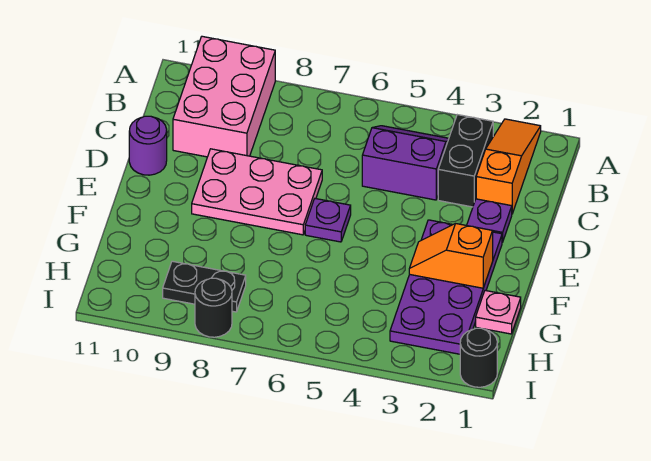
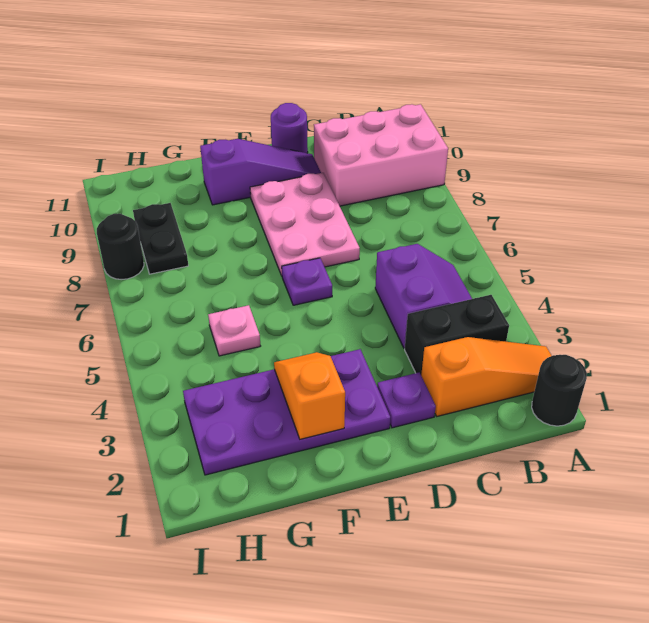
none -> purple 1x3 slope [200,139,321,205]
pink 1x1 plate [476,291,521,334] -> pink 1x1 plate moved to [208,305,260,356]
black 1x1 round brick [460,328,497,387] -> black 1x1 round brick moved to [532,355,587,426]

